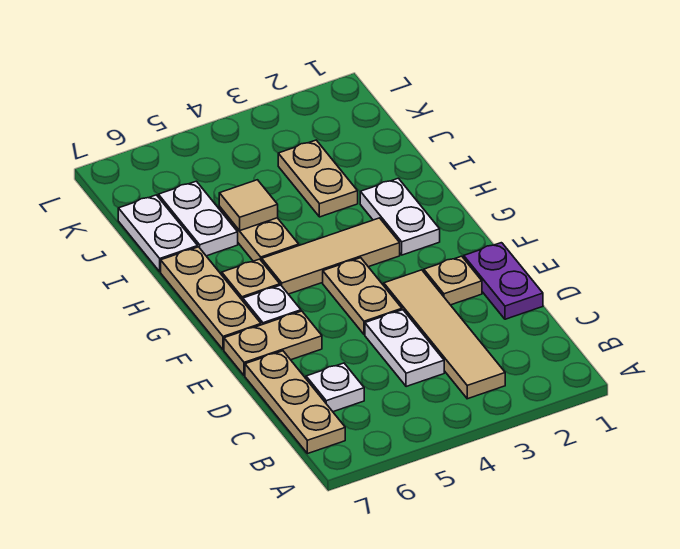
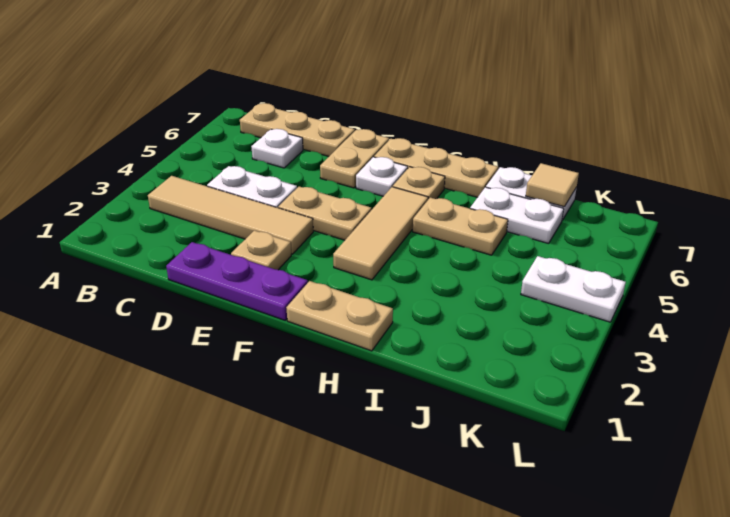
purple 1x2 plate [464,243,543,319] -> purple 1x3 plate [166,242,308,320]
white 1x2 plate [360,178,440,255] -> white 1x2 plate moved to [521,256,626,322]
tan 1x2 plate [278,140,358,217] -> tan 1x2 plate moved to [286,281,393,351]
tan 1x1 tile [219,180,278,231] -> tan 1x1 tile moved to [526,163,579,207]

